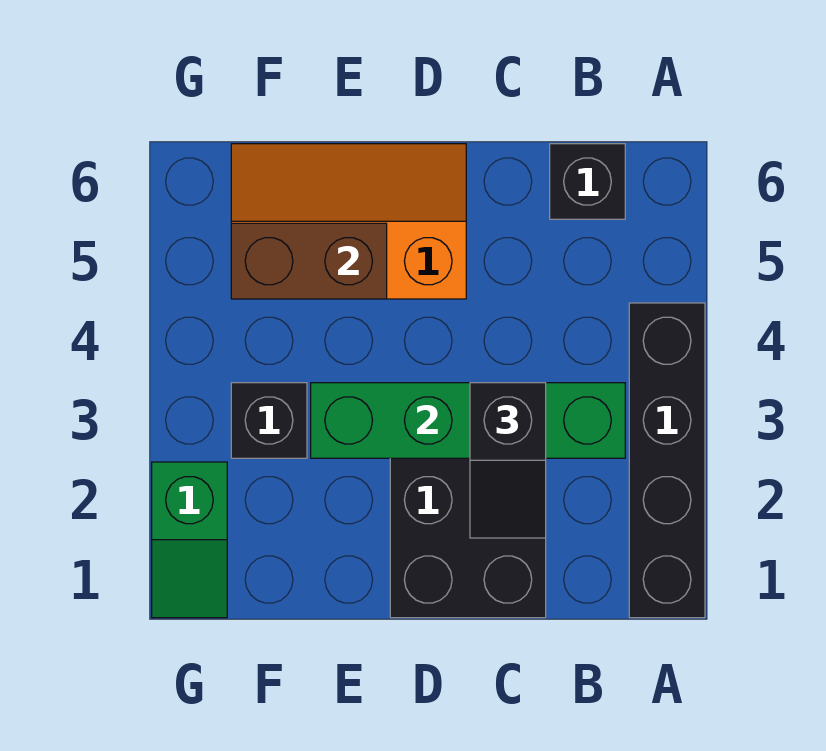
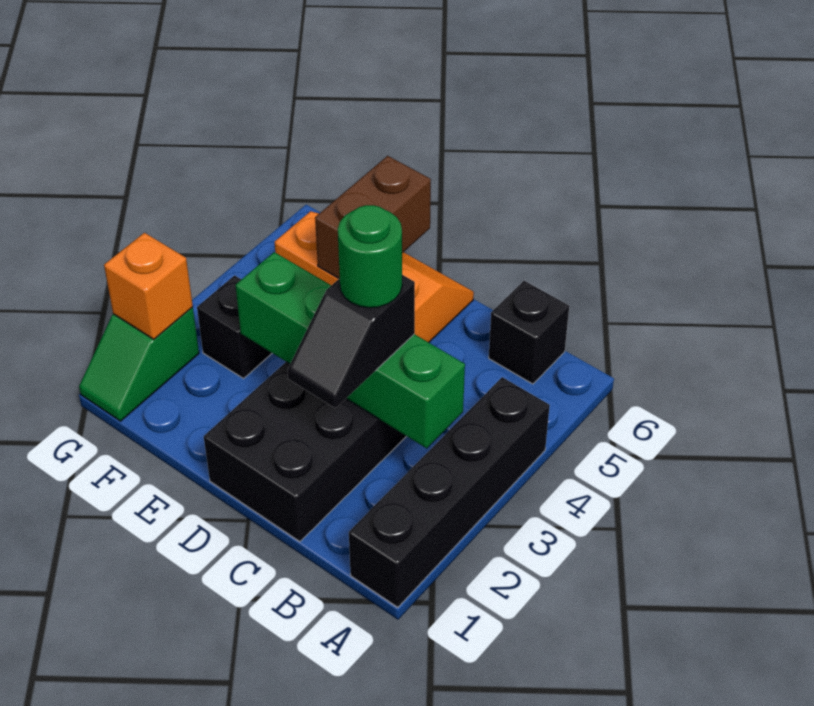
none -> green 1x1 round brick [338,205,402,308]
brown 1x2 brick [231,223,387,299] -> brown 1x2 brick turned to [315,156,431,278]
none -> orange 1x1 brick [104,233,193,339]

